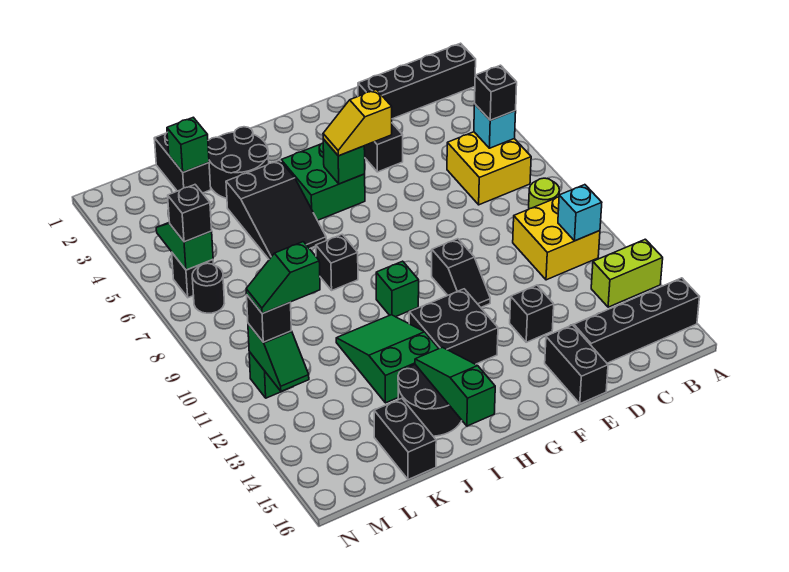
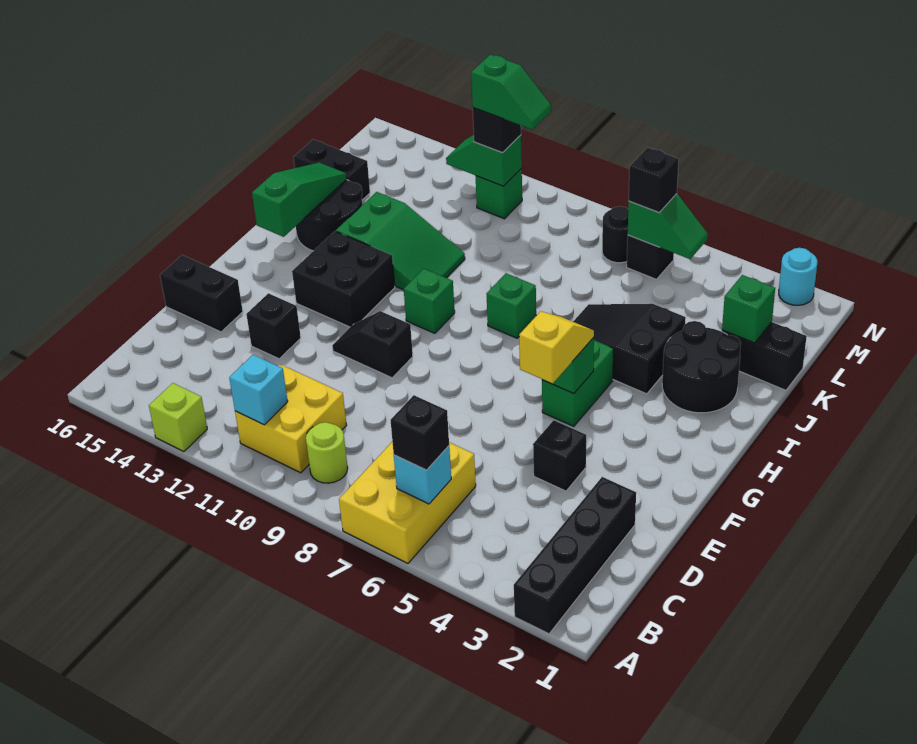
lime 1x2 brick [591,239,663,307] -> lime 1x1 brick [149,383,207,452]
black 1x4 brick [574,278,699,363] -> none
yellow 2x2 brick [447,132,531,205] -> yellow 2x3 brick [339,442,476,563]
green 2x2 brick [281,143,365,220] -> green 1x2 brick [542,340,614,426]
black 1x1 brick [316,234,358,290] -> green 1x1 brick [487,273,536,338]
green 1x3 slope [415,347,495,426] -> green 1x3 slope turned to [252,163,347,237]
green 1x2 slope [246,242,320,314] -> green 1x2 slope turned to [471,55,551,129]
none -> cyan 1x1 round brick [779,248,817,305]

